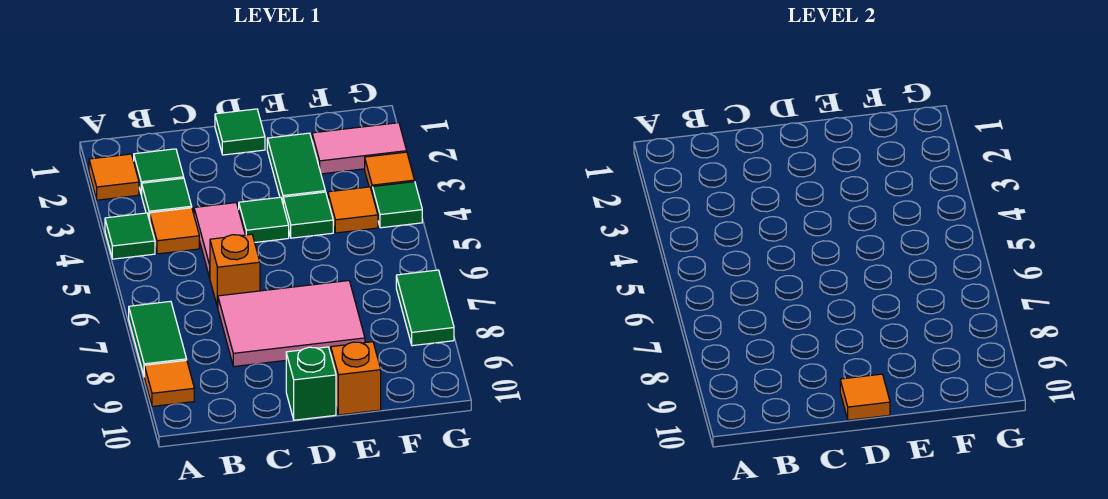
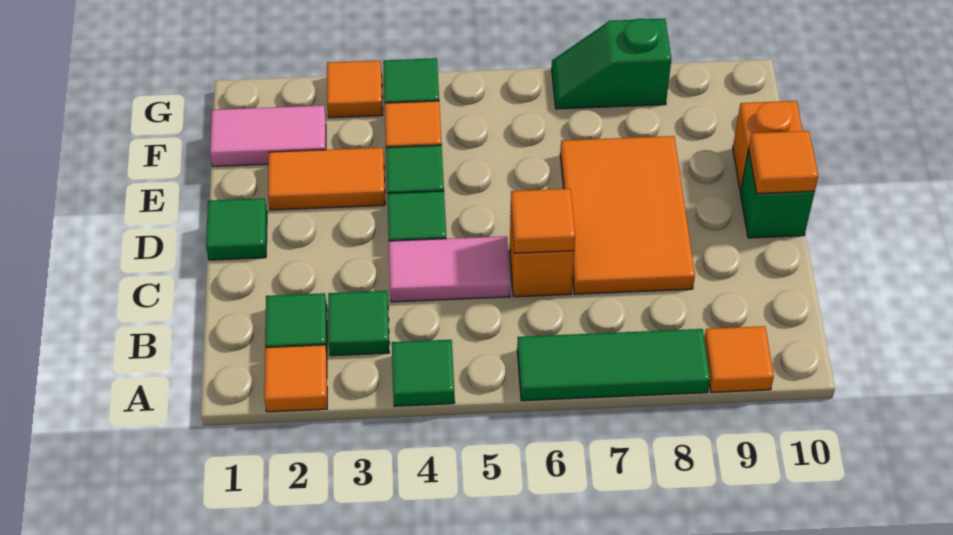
green 1x2 tile [129,301,187,375] -> green 1x3 tile [517,329,710,401]
orange 1x1 tile [150,208,199,254] -> orange 1x1 tile moved to [511,189,575,253]
pink 2x3 tile [218,281,365,366] -> orange 2x3 tile [560,136,695,294]
green 1x2 tile [267,133,325,202] -> orange 1x2 tile [268,148,385,210]
pink 1x2 tile [312,123,407,174] -> pink 1x2 tile turned to [210,105,326,166]
green 1x2 tile [396,270,454,346] -> green 1x2 slope [552,19,671,109]

